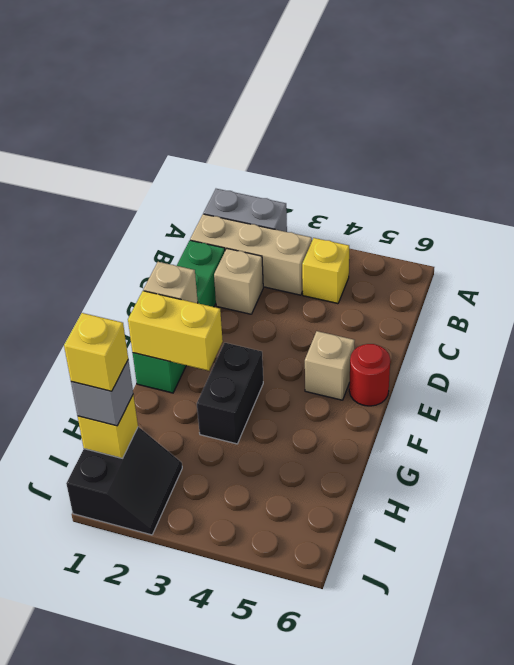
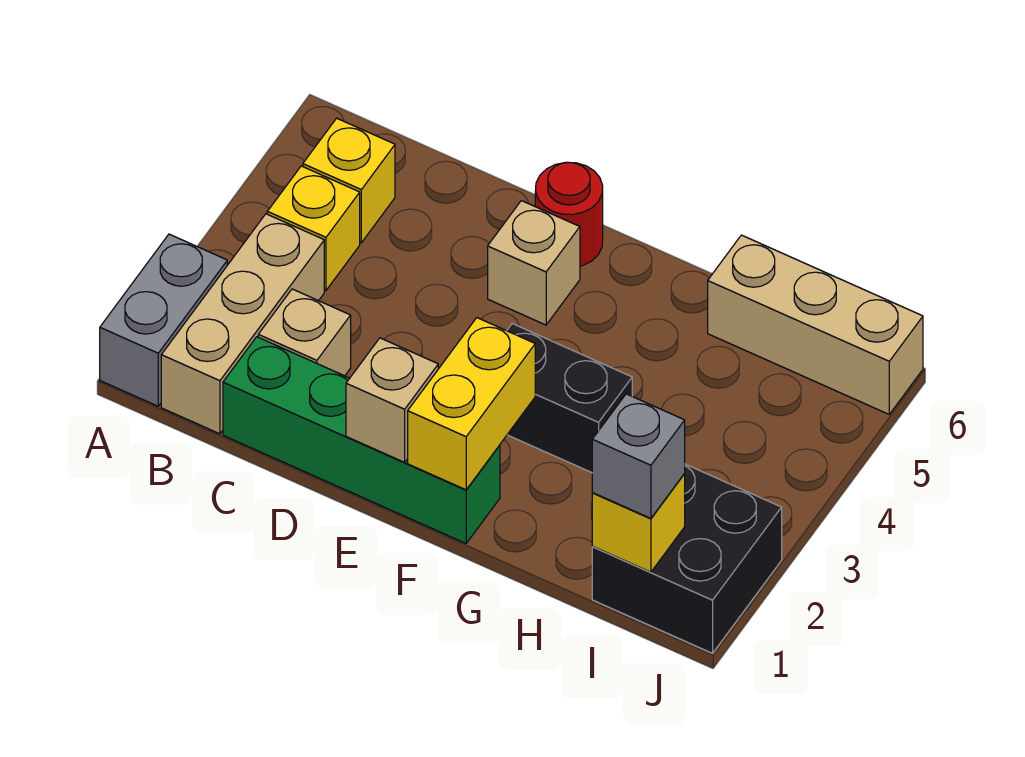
none -> tan 1x3 brick [708,235,923,414]
black 2x2 slope [66,427,182,535] -> black 2x2 brick [592,464,782,653]
yellow 1x1 brick [64,313,128,391] -> yellow 1x1 brick moved to [303,118,395,243]

